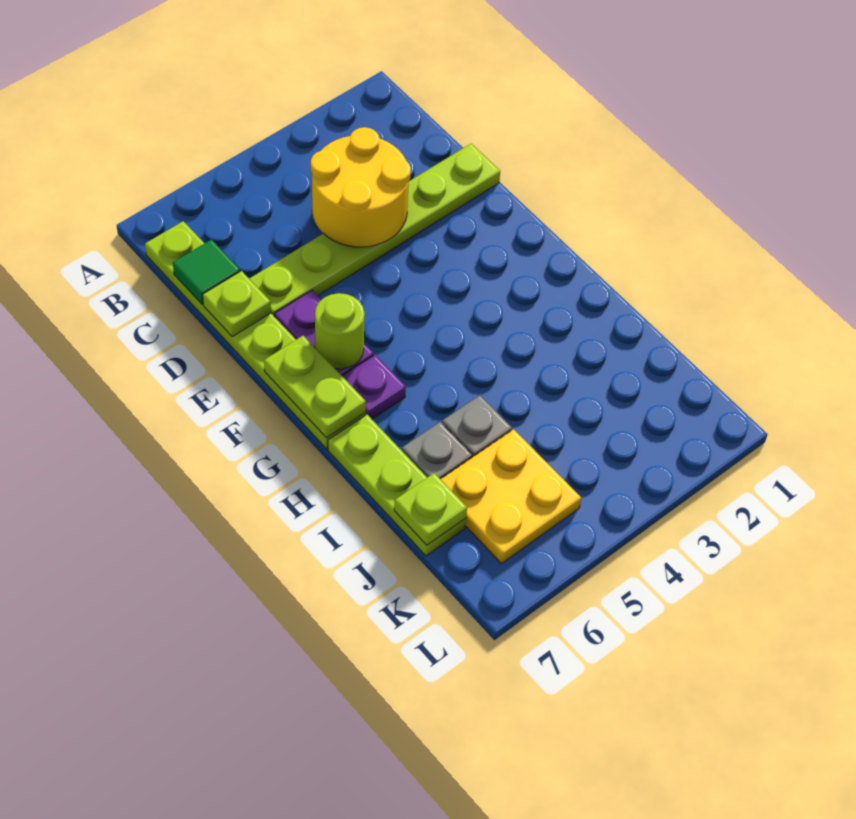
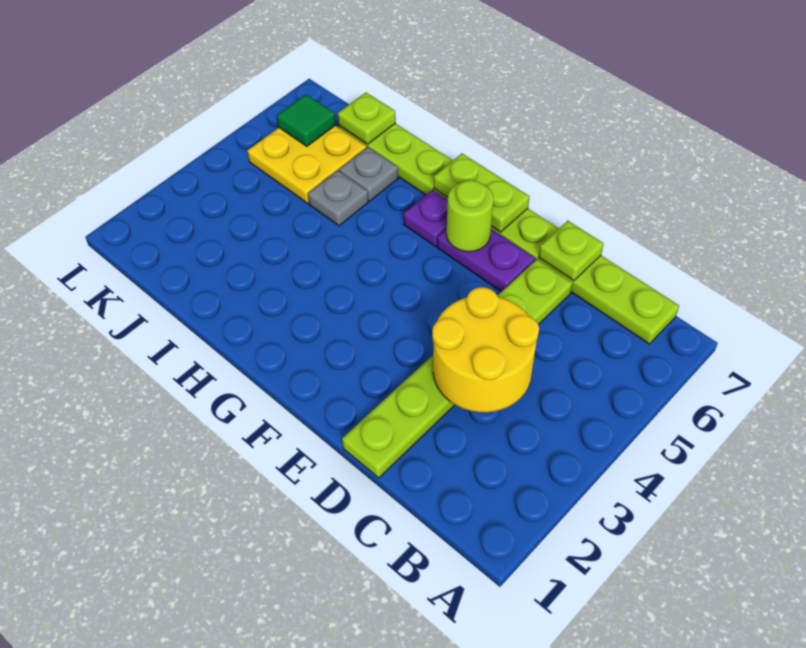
green 1x1 tile [173,239,240,304] -> green 1x1 tile moved to [277,95,336,146]

